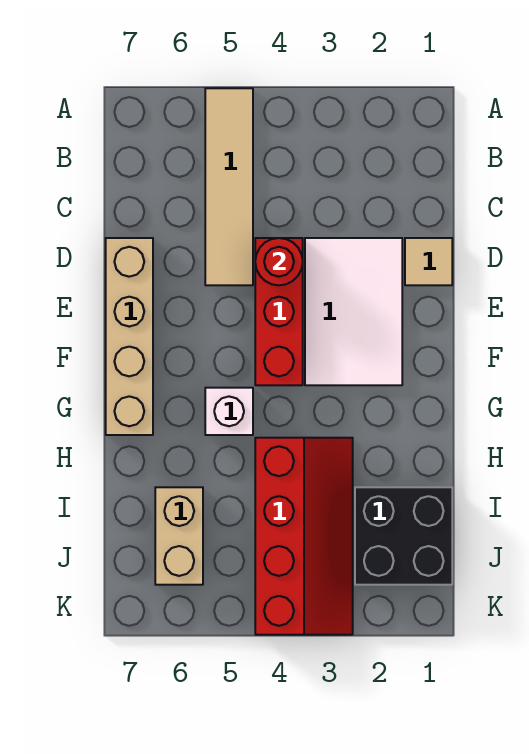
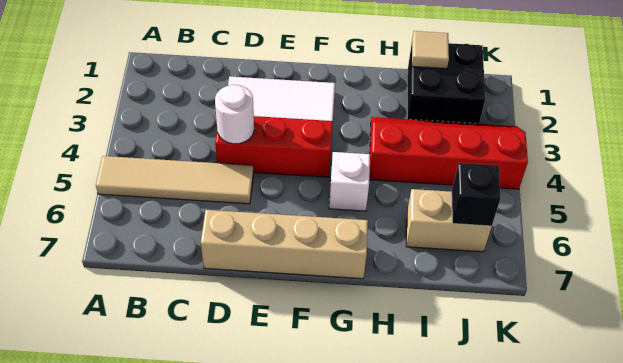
tan 1x1 tile [405,238,452,285] -> tan 1x1 tile moved to [412,31,449,69]
red 1x1 round brick [255,238,303,285] -> white 1x1 round brick [215,85,254,144]
none -> black 1x1 brick [452,163,500,226]

